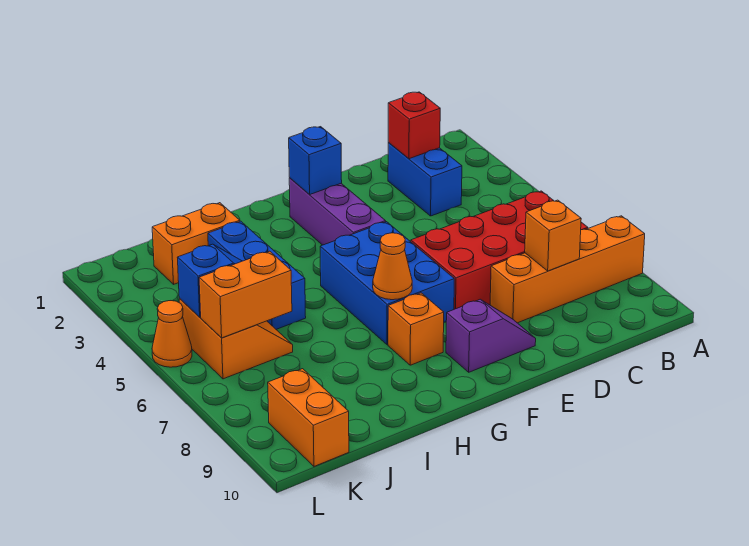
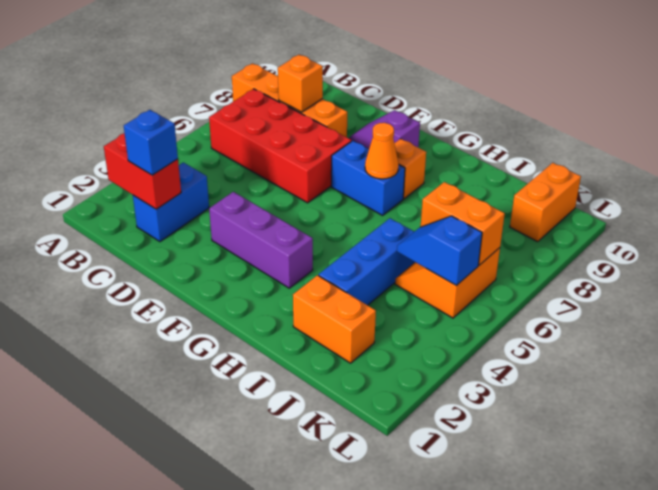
red 1x1 brick [388,92,440,159] -> red 1x2 brick [104,133,181,209]
purple 1x3 brick [289,178,386,245] -> purple 1x3 brick turned to [209,192,313,288]
blue 1x1 brick [289,127,342,195] -> blue 1x1 brick moved to [124,110,178,175]
blue 2x3 brick [320,222,454,345] -> blue 1x2 brick [331,141,405,215]
orange 1x1 cone [152,301,192,367] -> none

